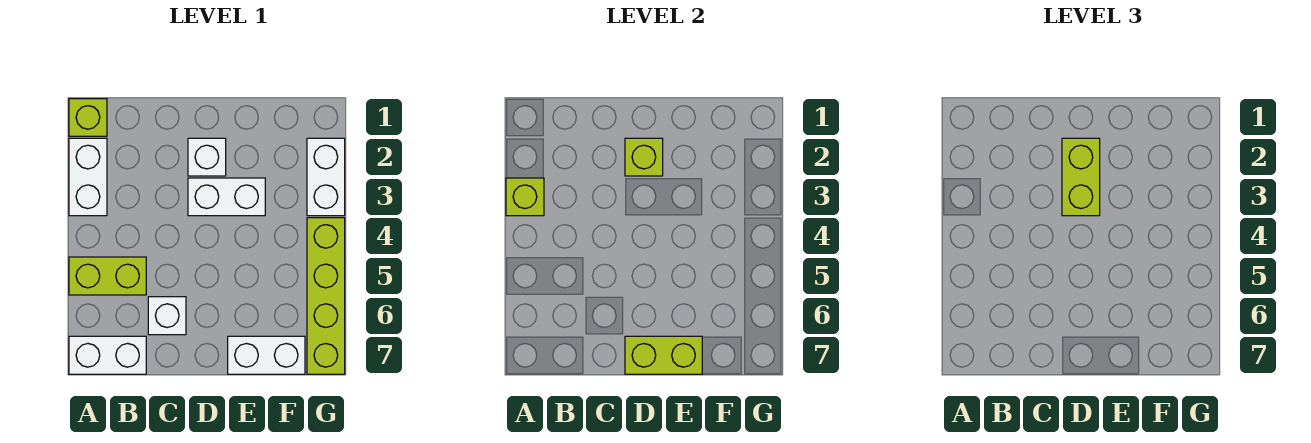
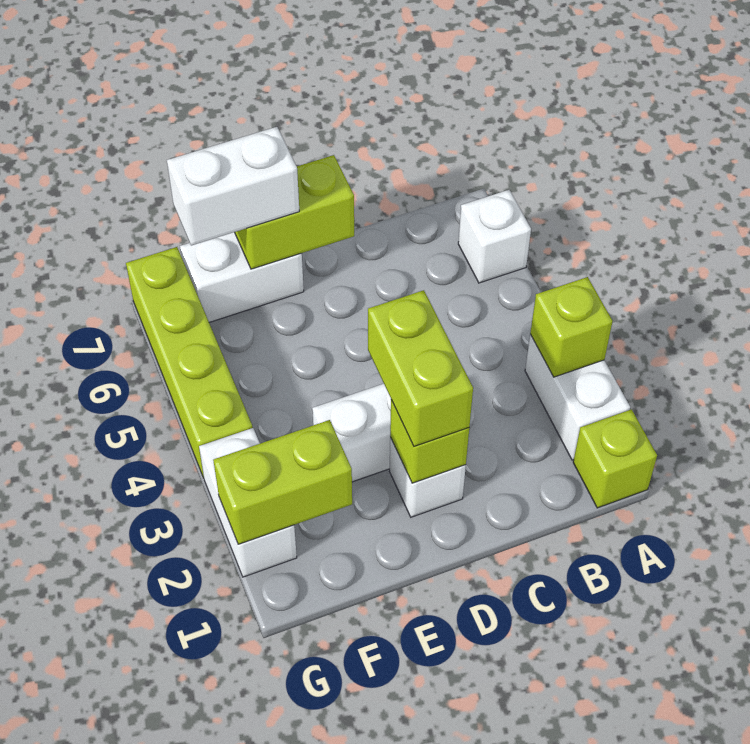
lime 1x2 brick [69,257,146,295] -> lime 1x2 brick moved to [213,420,352,544]
white 1x2 brick [69,336,146,374] -> white 1x2 brick moved to [167,127,299,246]
white 1x1 brick [148,297,186,335] -> white 1x1 brick moved to [458,190,531,283]

